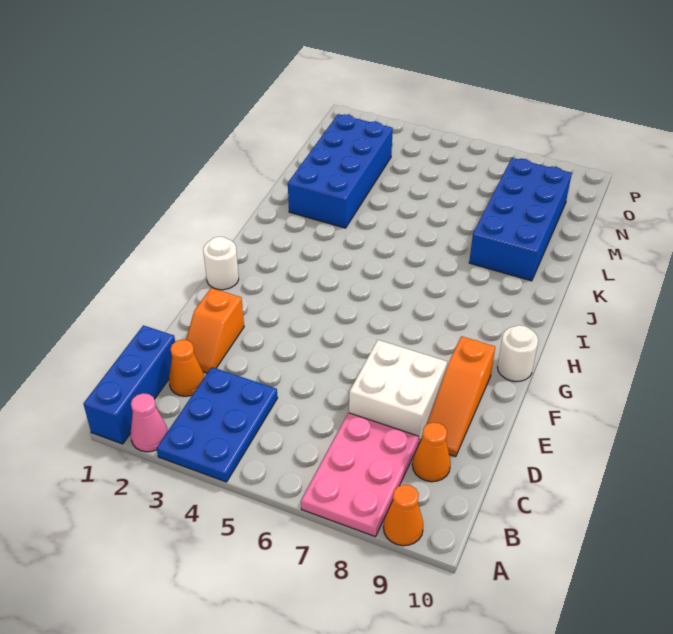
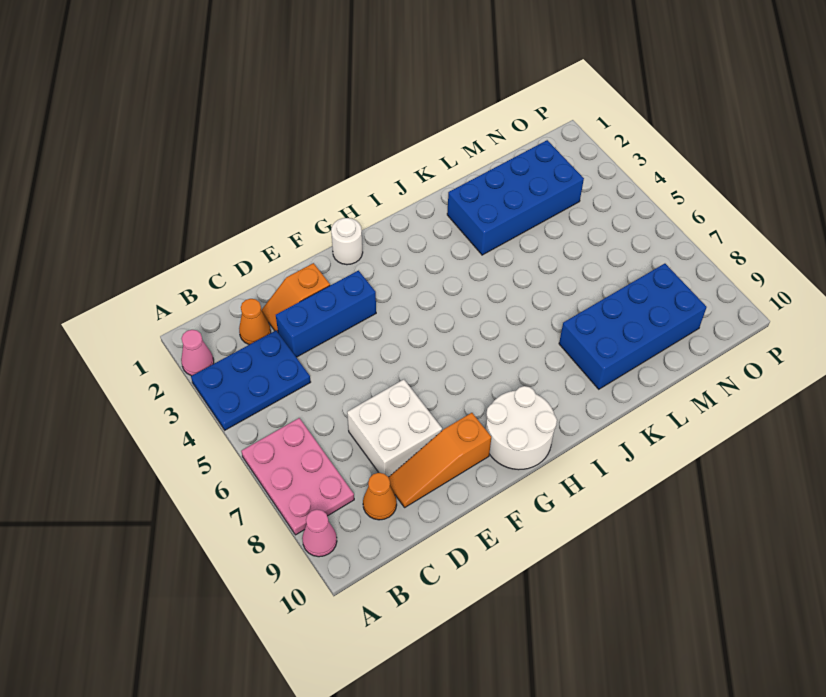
blue 1x3 brick [83,325,175,444] -> blue 1x3 brick moved to [276,271,376,357]
pink 2x3 plate [301,413,419,537] -> pink 2x3 plate turned to [241,418,354,535]
orange 1x1 cone [383,485,423,546] -> pink 1x1 cone [302,510,337,557]
white 1x1 round brick [498,325,538,381] -> white 2x2 round brick [486,386,557,470]

